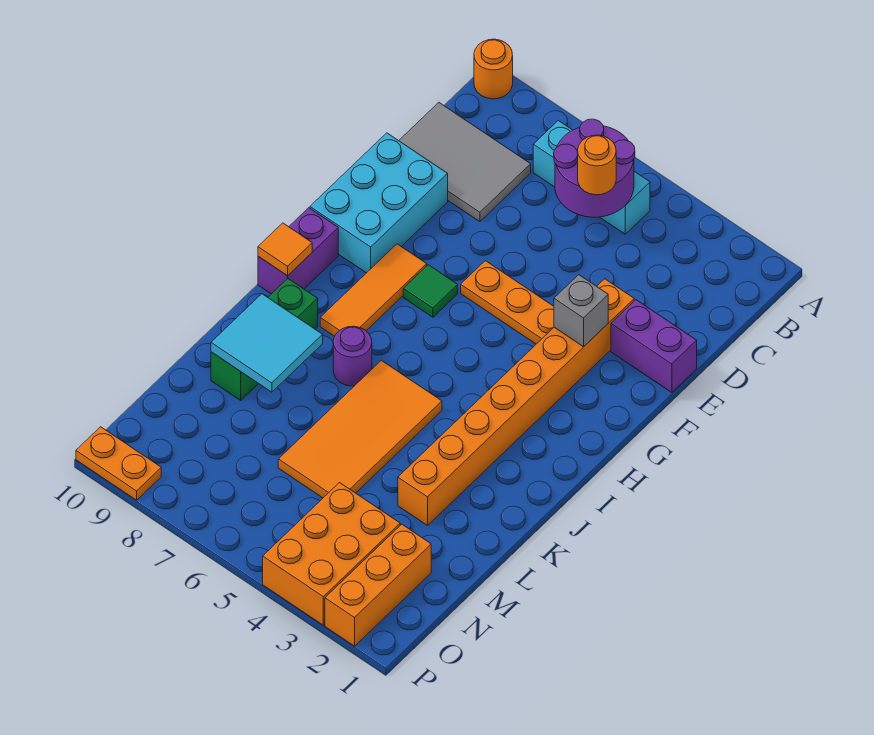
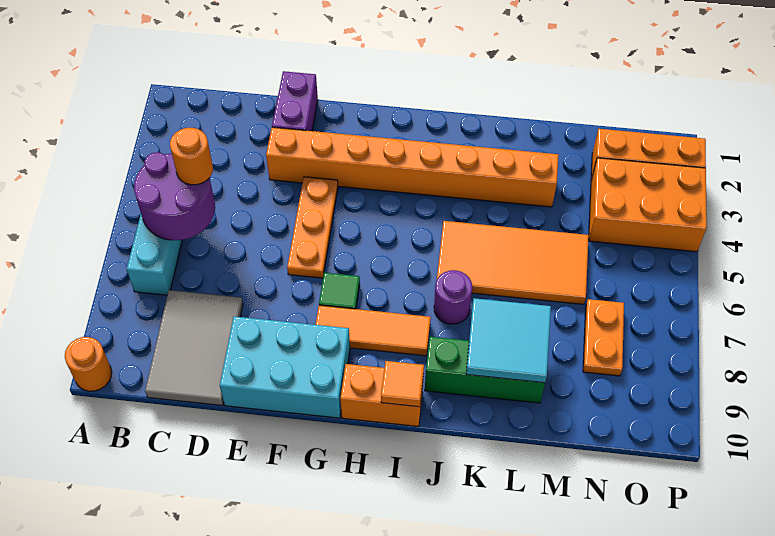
grey 1x1 brick [554,275,608,347] -> none
purple 1x2 brick [258,208,338,294] -> orange 1x2 brick [340,364,424,426]
orange 1x2 plate [76,427,161,500] -> orange 1x2 plate moved to [583,299,624,376]

